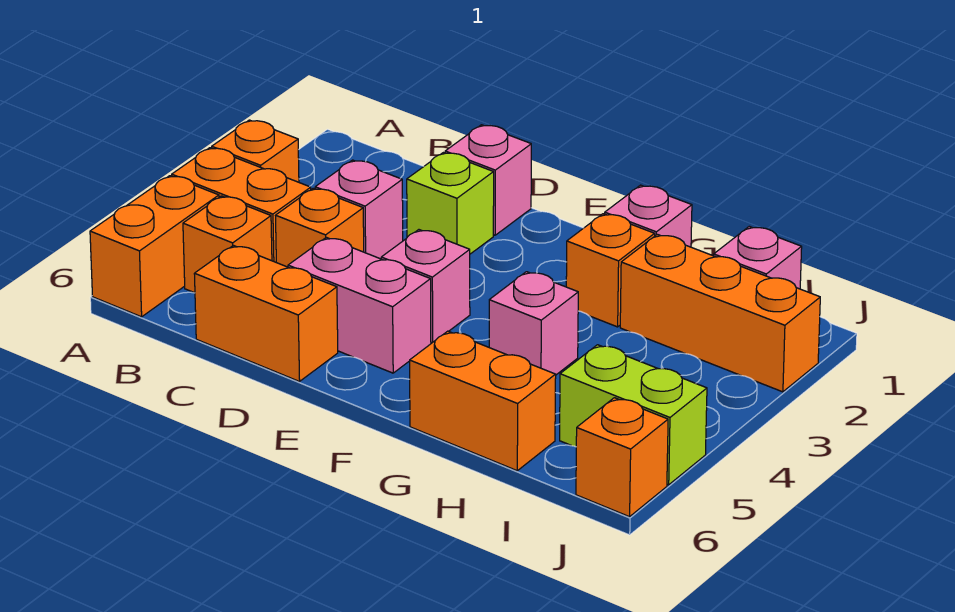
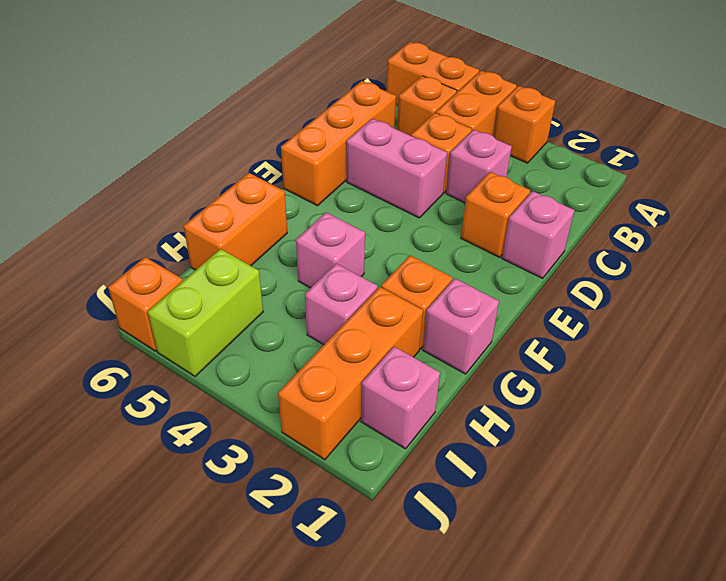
orange 1x2 brick [194,246,338,382] -> orange 1x3 brick [281,81,396,206]
lime 1x1 brick [407,153,494,254] -> orange 1x1 brick [461,172,530,257]
pink 1x2 brick [288,237,431,373] -> pink 1x2 brick turned to [347,119,447,218]
pink 1x1 brick [381,230,470,343] -> pink 1x1 brick moved to [305,264,378,345]

